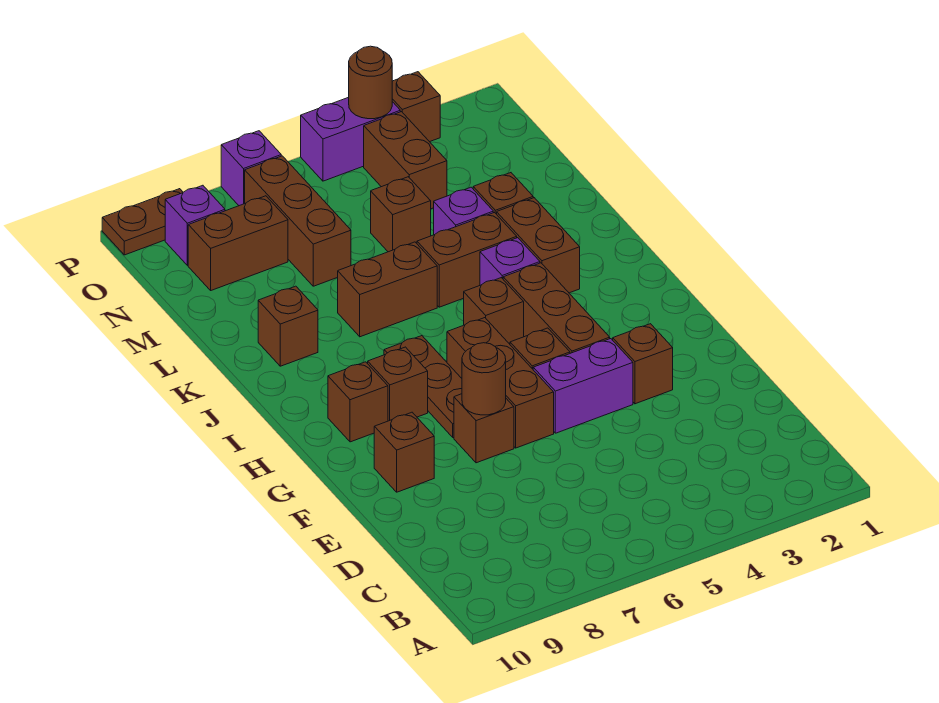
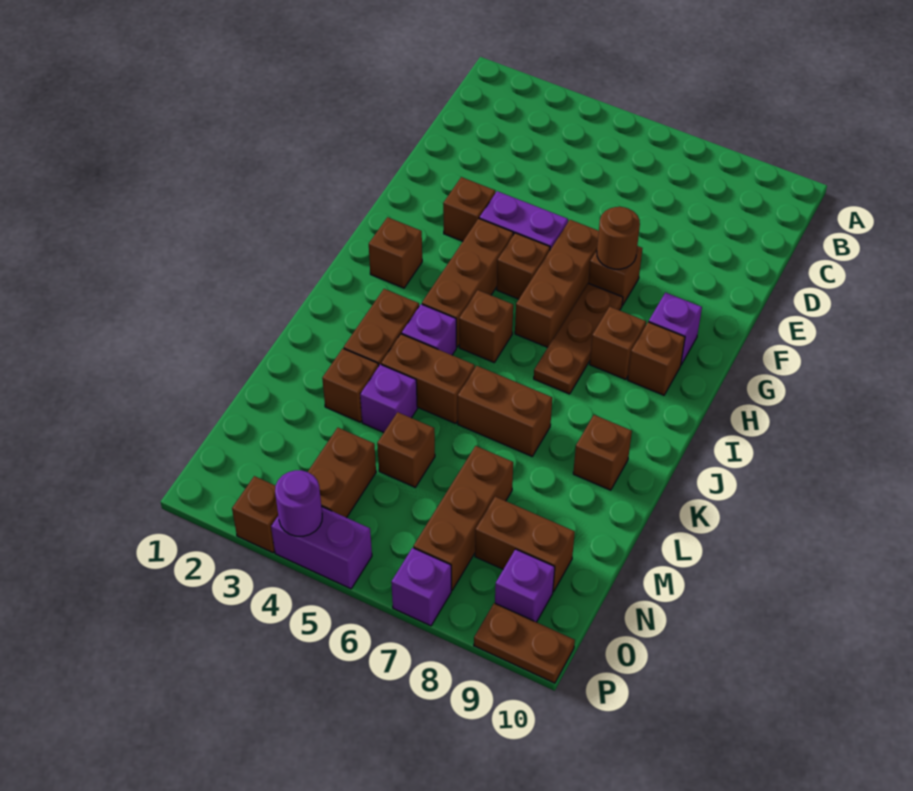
brown 1x1 brick [374,412,434,492] -> brown 1x1 brick moved to [369,217,422,288]
none -> purple 1x1 brick [649,293,702,365]
brown 1x1 round brick [349,46,392,119] -> purple 1x1 round brick [275,470,322,536]

